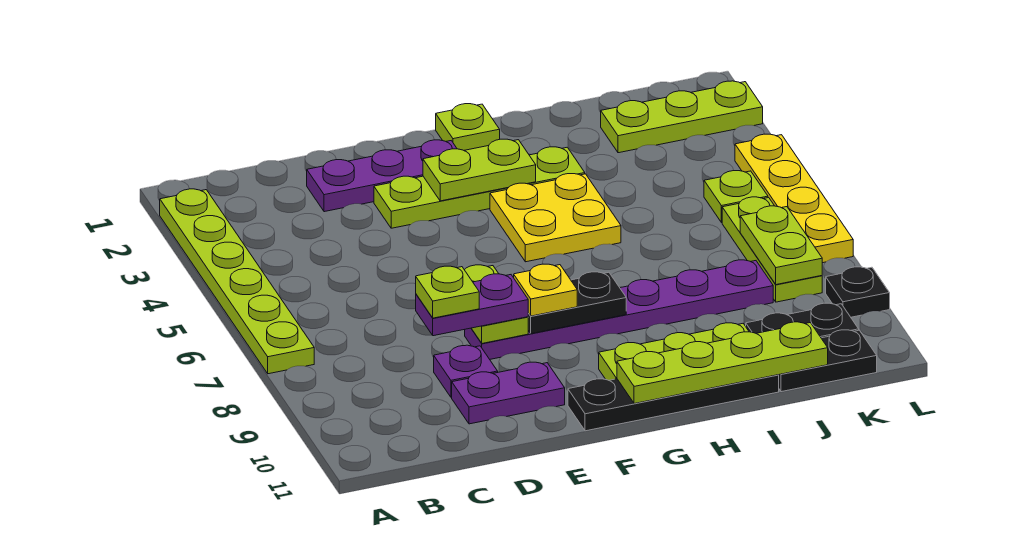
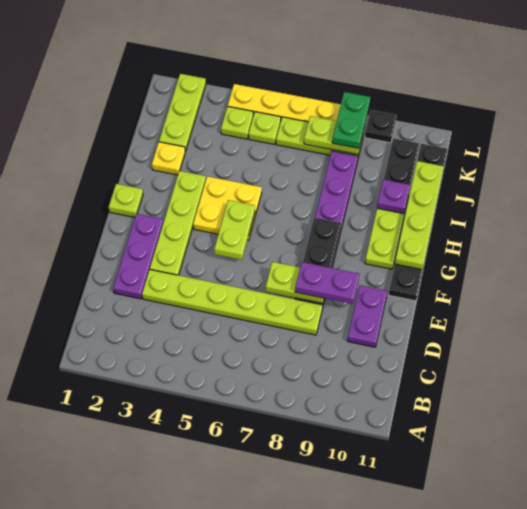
lime 1x6 plate [160,189,314,374] -> lime 1x6 plate moved to [142,270,323,335]
purple 1x2 plate [416,274,528,336] -> purple 1x2 plate turned to [295,262,359,304]
lime 1x1 plate [416,266,479,318] -> lime 1x1 plate moved to [221,106,253,139]
purple 1x1 plate [434,345,498,397] -> purple 1x1 plate moved to [377,179,410,214]
lime 1x2 plate [423,139,536,201] -> lime 1x2 plate moved to [214,200,255,260]
yellow 1x1 plate [514,264,577,316] -> yellow 1x1 plate moved to [152,142,185,175]
none -> green 1x2 plate [332,92,370,148]

